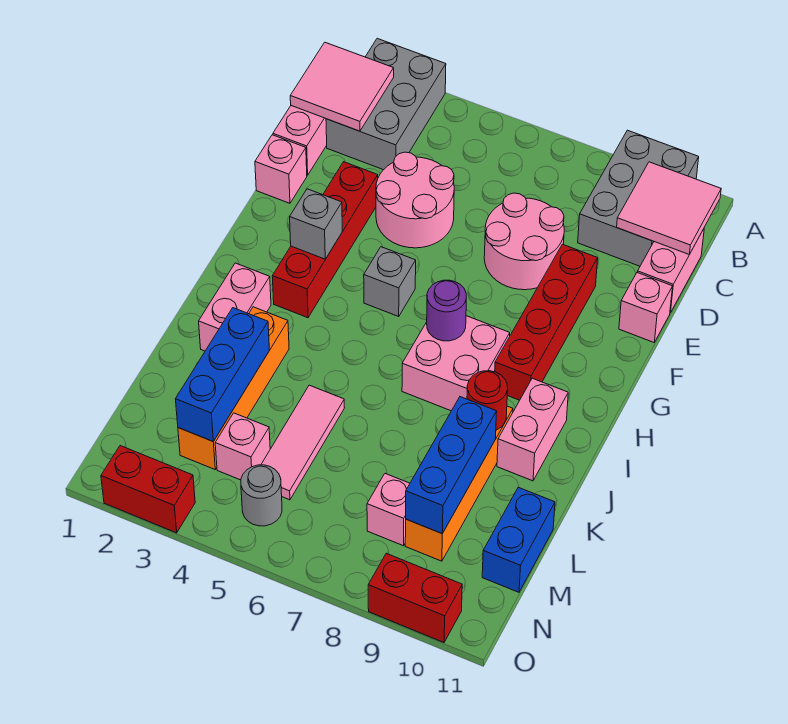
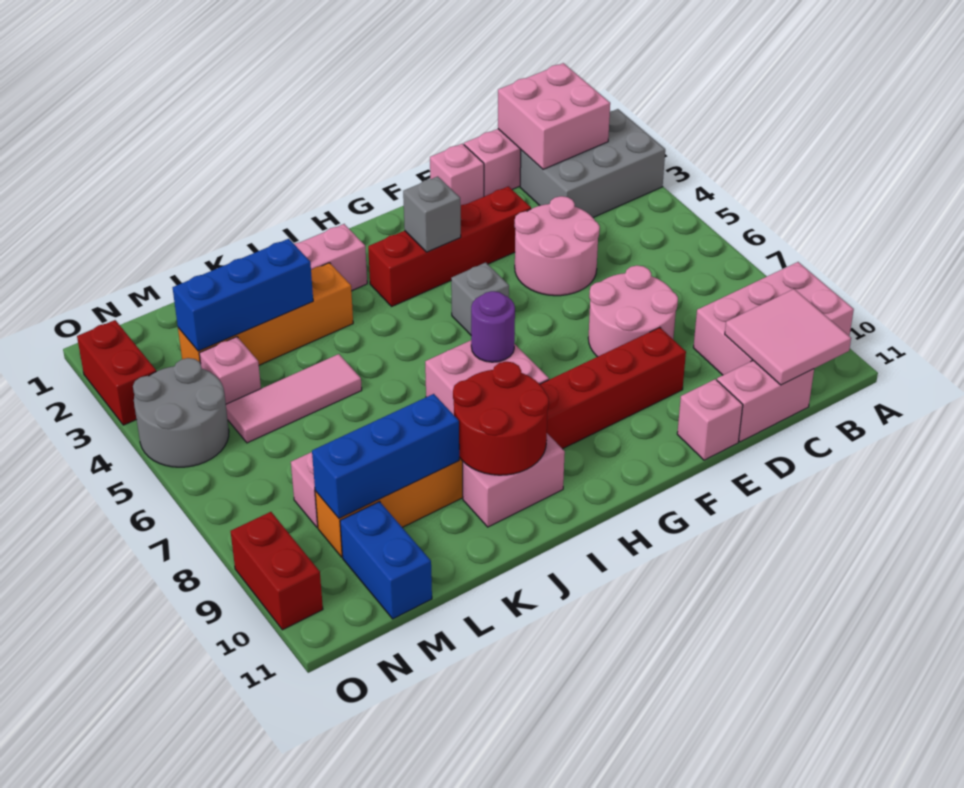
grey 2x3 brick [578,130,699,266] -> pink 2x3 brick [693,262,854,375]
pink 2x2 tile [290,42,394,131] -> pink 2x2 brick [498,63,610,169]
red 1x1 round brick [467,371,508,430] -> red 2x2 round brick [453,362,549,475]
blue 1x2 brick [482,487,555,592] -> blue 1x2 brick turned to [340,502,432,619]
grey 1x1 round brick [241,465,282,526] -> grey 2x2 round brick [133,358,229,467]

